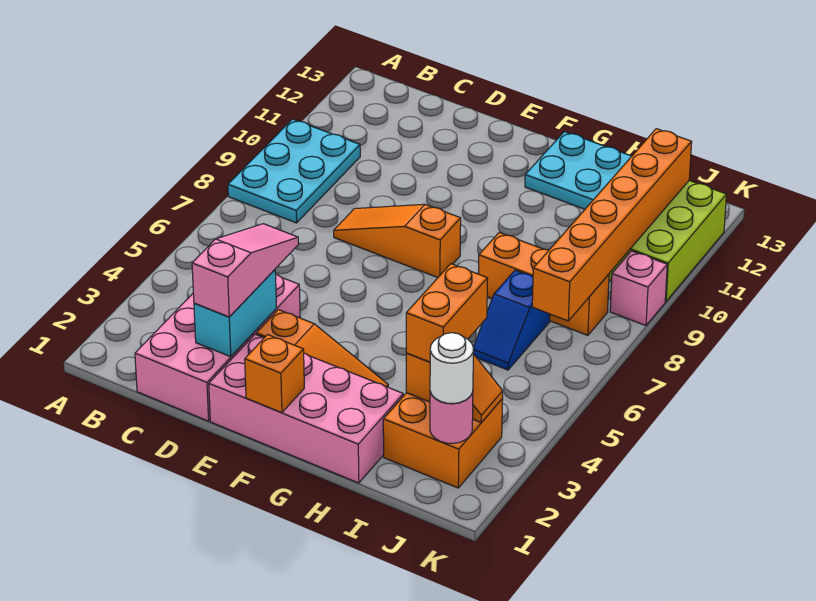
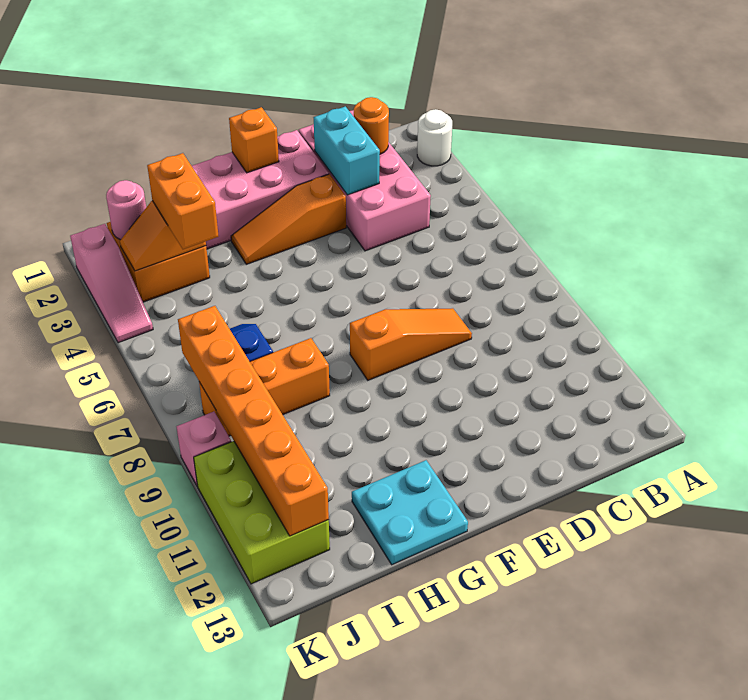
cyan 2x3 plate [228,119,360,223] -> none
none -> orange 1x1 round brick [354,97,389,154]
pink 1x3 slope [192,224,299,317] -> pink 1x3 slope moved to [70,224,153,343]
white 1x1 round brick [430,333,474,404] -> white 1x1 round brick moved to [417,109,452,166]

